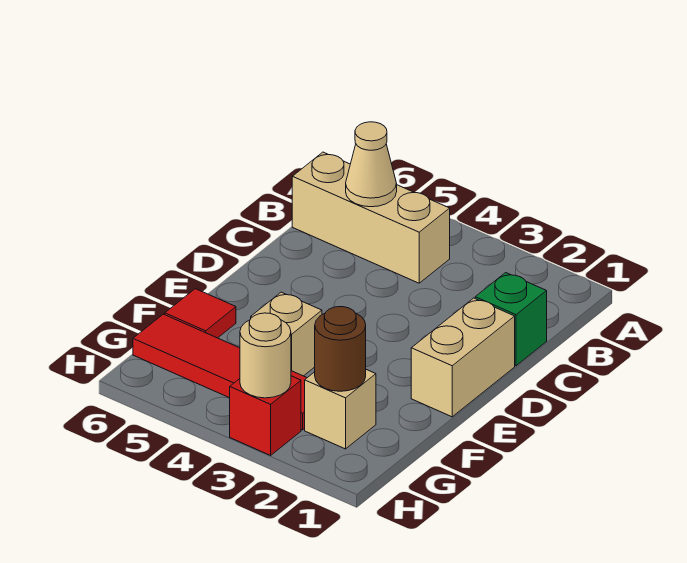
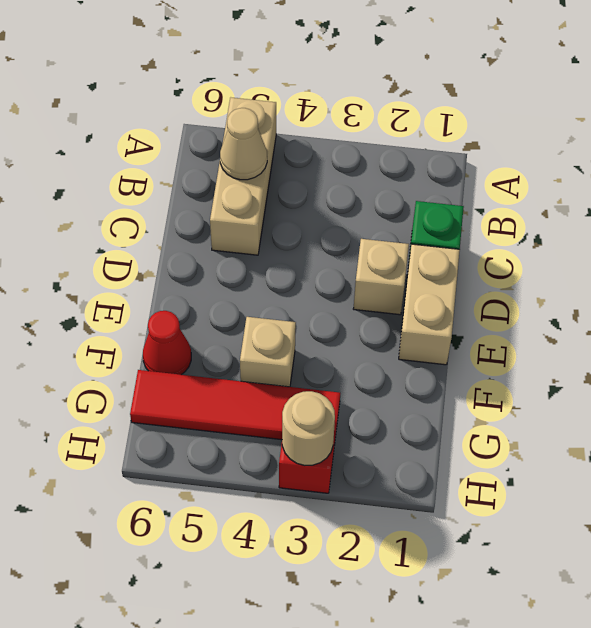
tan 1x3 brick [292,152,450,283] -> tan 1x3 brick turned to [210,98,276,255]
red 1x1 tile [165,289,236,338] -> red 1x1 cone [143,311,191,375]
tan 1x1 brick [305,370,376,449] -> tan 1x1 brick moved to [353,239,409,315]
brown 1x1 round brick [315,307,366,391] -> none

